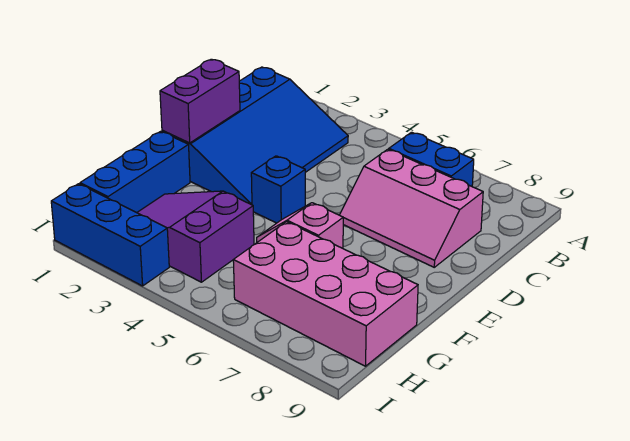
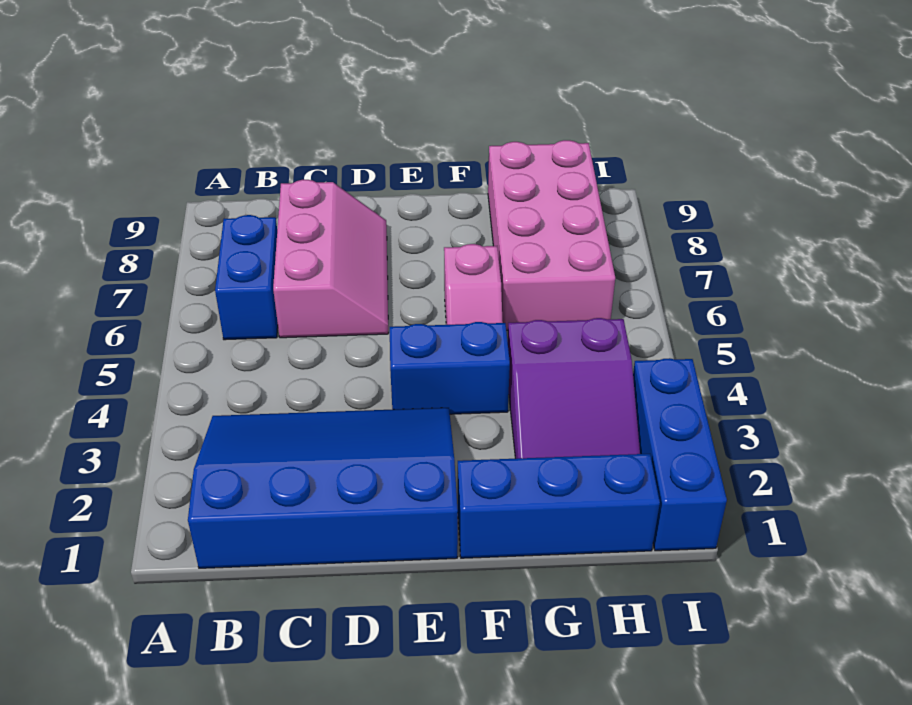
purple 1x2 brick [160,59,240,143] -> none
blue 1x1 brick [251,156,305,223] -> blue 1x2 brick [390,322,510,414]

